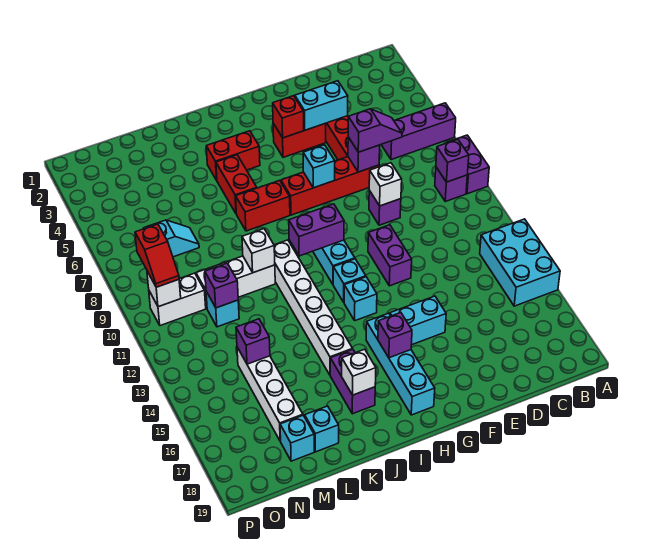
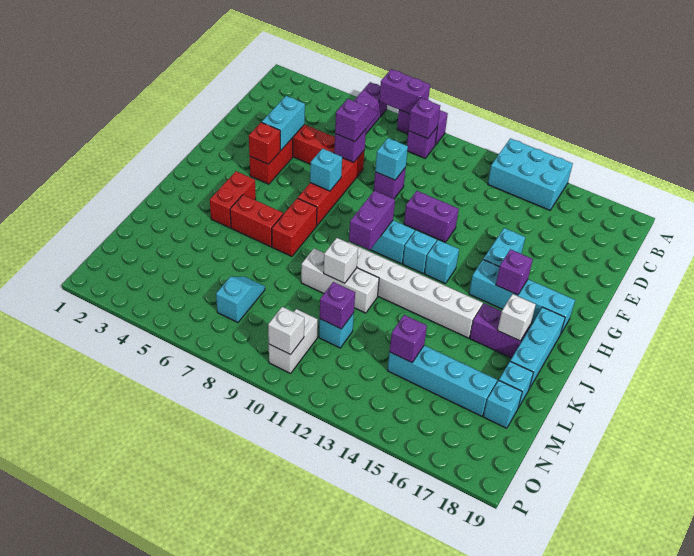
none -> purple 1x2 brick [379,69,430,114]
white 1x1 brick [369,163,402,206] -> cyan 1x1 brick [375,138,408,180]
none -> cyan 1x3 brick [510,307,565,389]
white 1x3 brick [196,256,275,308] -> white 1x3 brick turned to [301,248,379,313]
white 1x4 brick [237,347,303,441] -> cyan 1x4 brick [387,345,497,416]
red 1x2 slope [135,224,179,287] -> none

